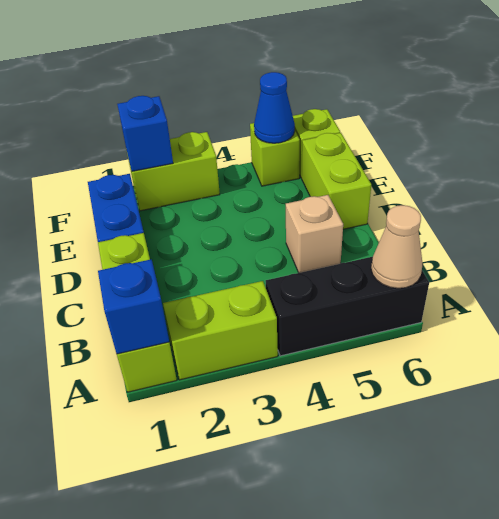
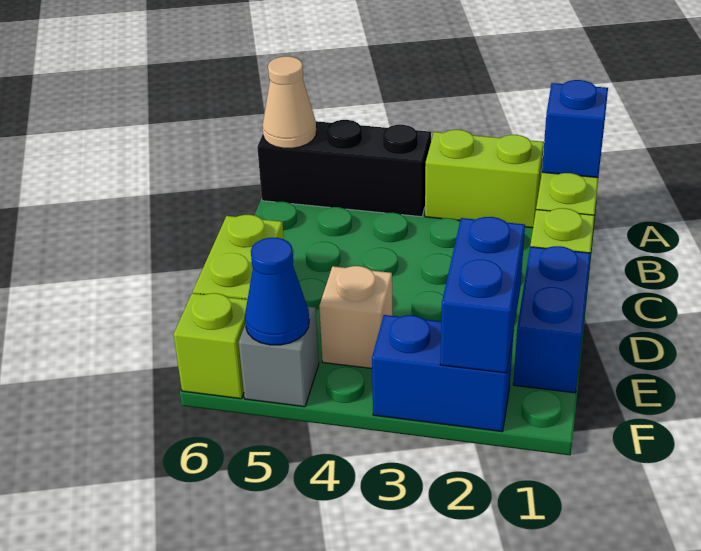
tan 1x1 brick [286,195,343,273] -> tan 1x1 brick moved to [319,266,392,368]
lime 1x2 brick [127,132,220,211] -> blue 1x2 brick [372,315,514,432]
blue 1x1 brick [117,96,173,171] -> blue 1x2 brick [440,217,525,373]
lime 1x1 brick [250,123,300,186] -> grey 1x1 brick [239,306,319,407]

